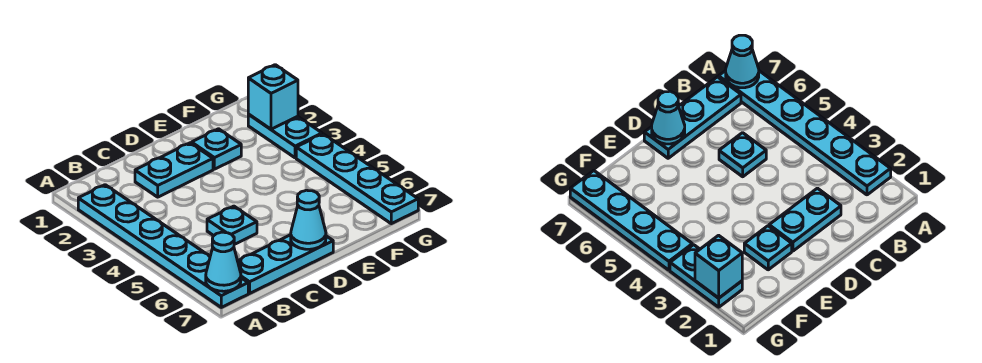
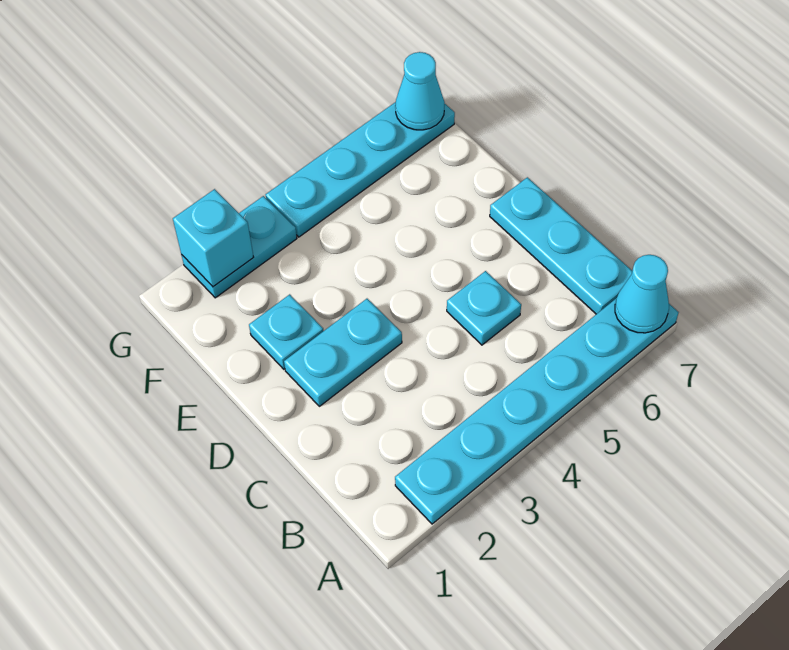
cyan 1x2 plate [135,143,213,197] -> cyan 1x2 plate turned to [284,299,402,406]
cyan 1x1 cone [291,190,326,249] -> cyan 1x1 cone moved to [395,52,445,130]

